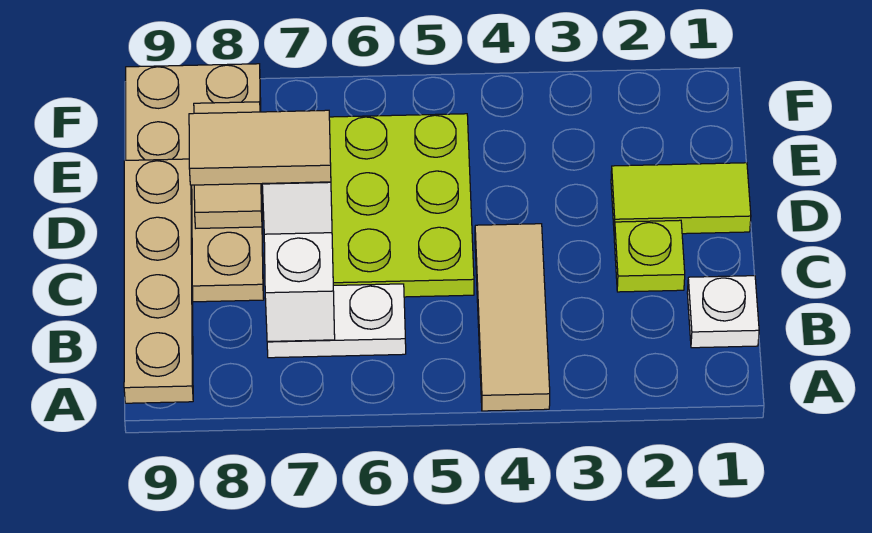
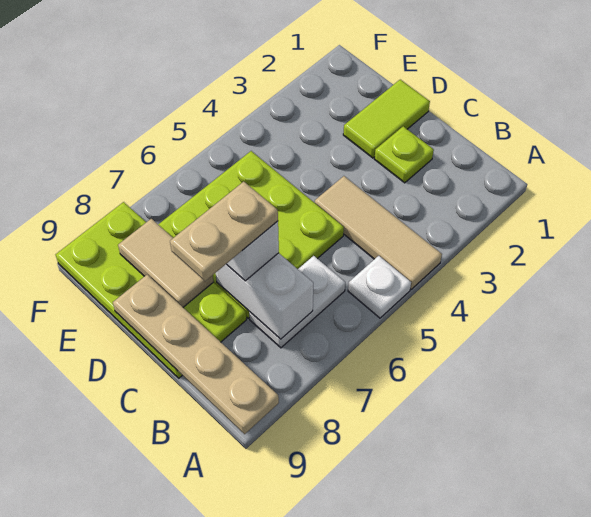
white 1x1 plate [687,276,759,348] -> white 1x1 plate moved to [348,256,411,318]
tan 1x2 tile [189,110,331,185] -> tan 1x2 plate [170,182,278,281]
tan 2x4 plate [126,64,264,302] -> lime 2x4 plate [55,202,246,378]

